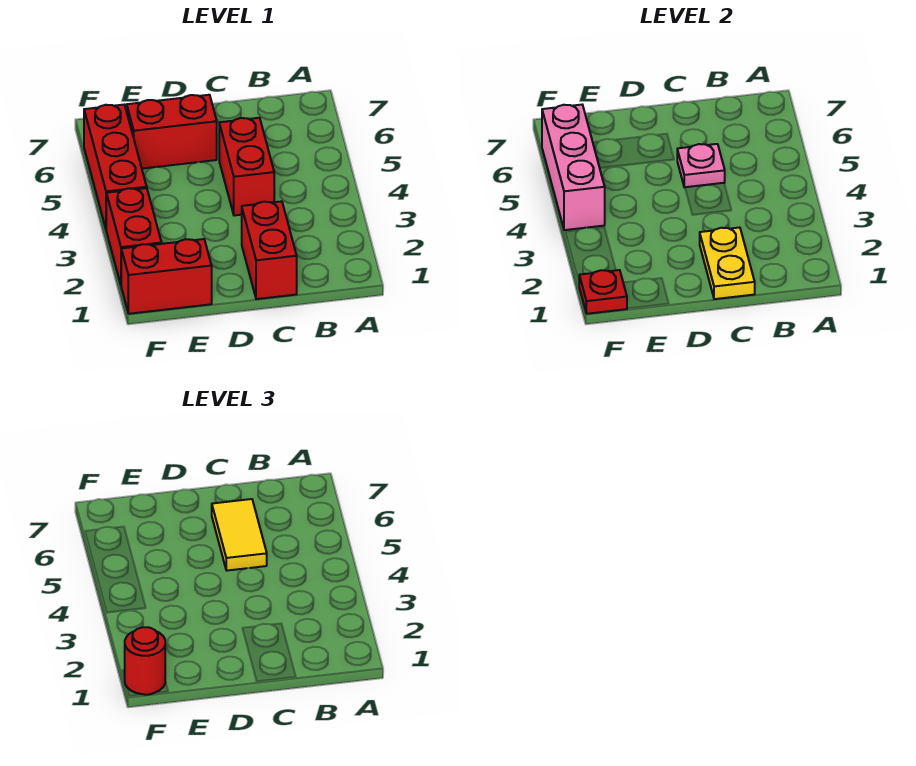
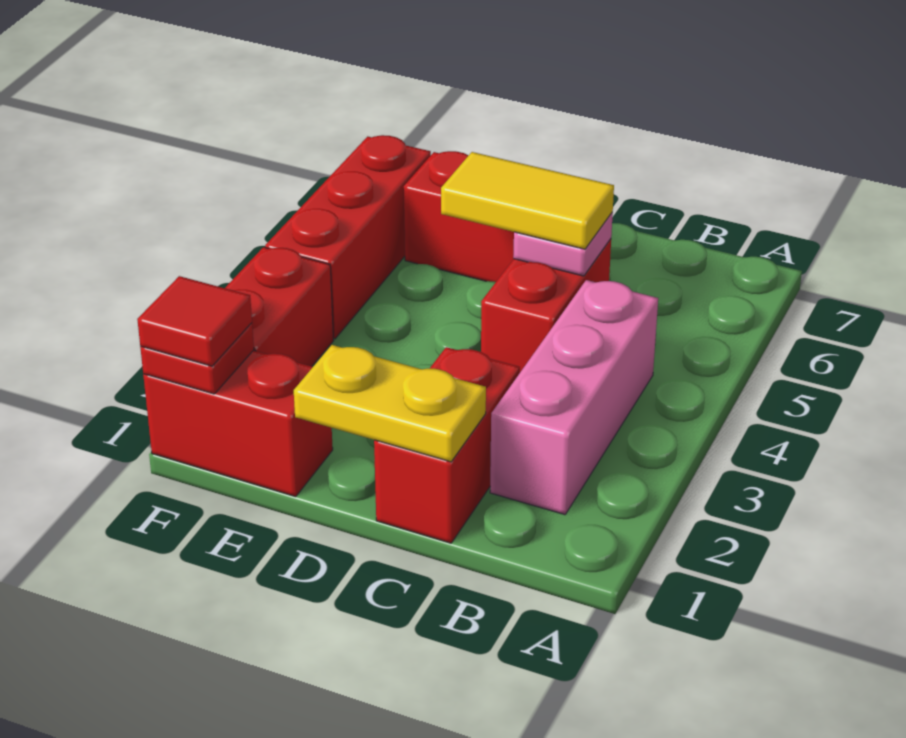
yellow 1x2 plate [700,228,755,299] -> yellow 1x2 plate turned to [294,345,486,462]
yellow 1x2 tile [212,499,267,571] -> yellow 1x2 tile turned to [441,152,614,249]
red 1x1 round brick [125,627,165,695] -> red 1x1 tile [137,276,252,366]
pink 1x3 brick [542,105,605,230] -> pink 1x3 brick moved to [490,280,658,515]

